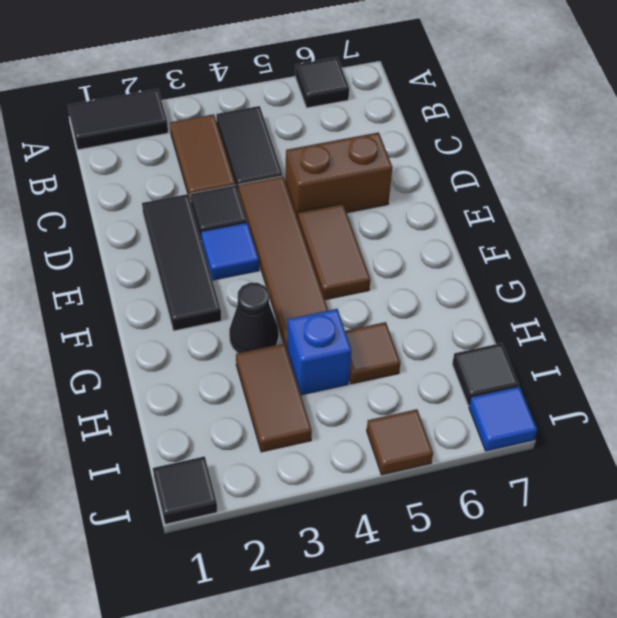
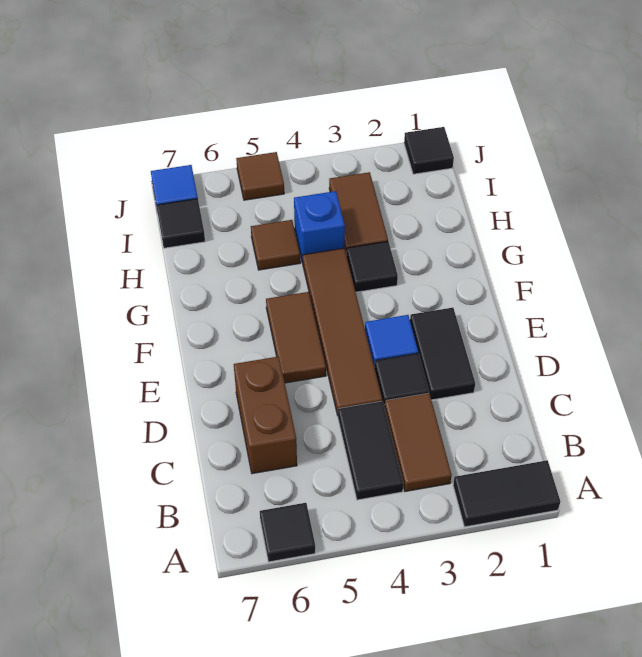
black 1x3 tile [142,194,221,331] -> black 1x2 tile [410,308,475,400]
brown 1x2 brick [285,132,392,218] -> brown 1x2 brick turned to [234,356,297,474]
black 1x1 cone [229,283,279,353] -> black 1x1 tile [347,241,398,292]

